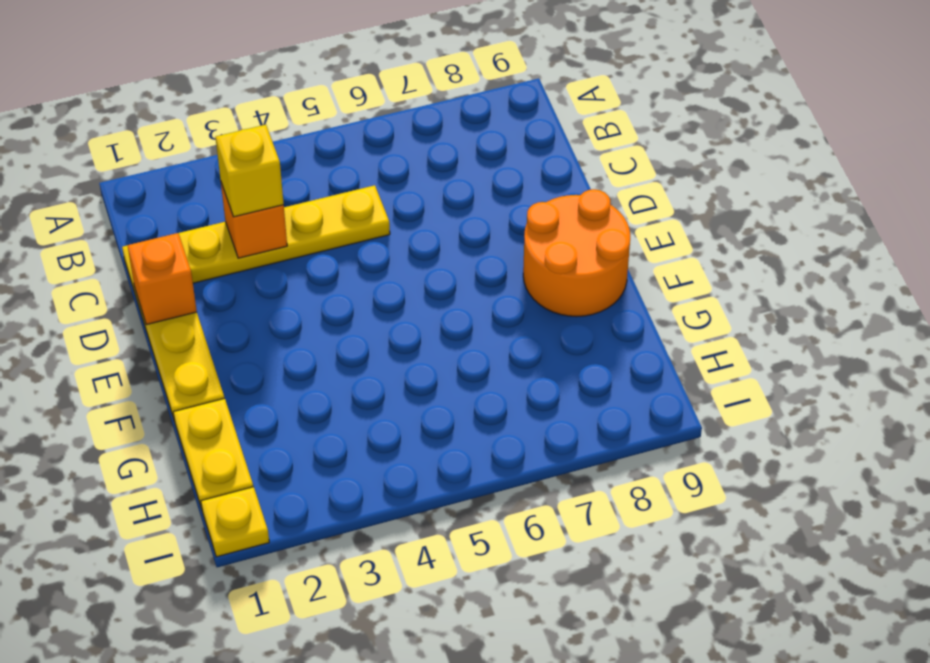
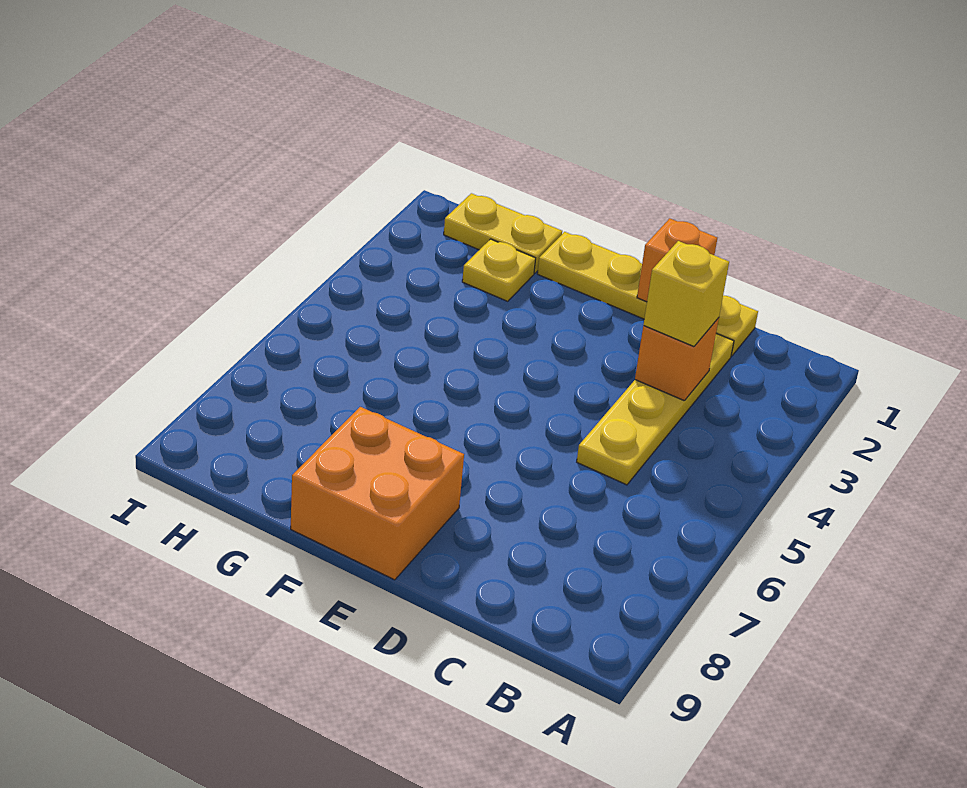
orange 2x2 round brick [523,189,630,317] -> orange 2x2 brick [291,407,464,580]
yellow 1x1 plate [201,487,269,557] -> yellow 1x1 plate moved to [462,239,536,301]

